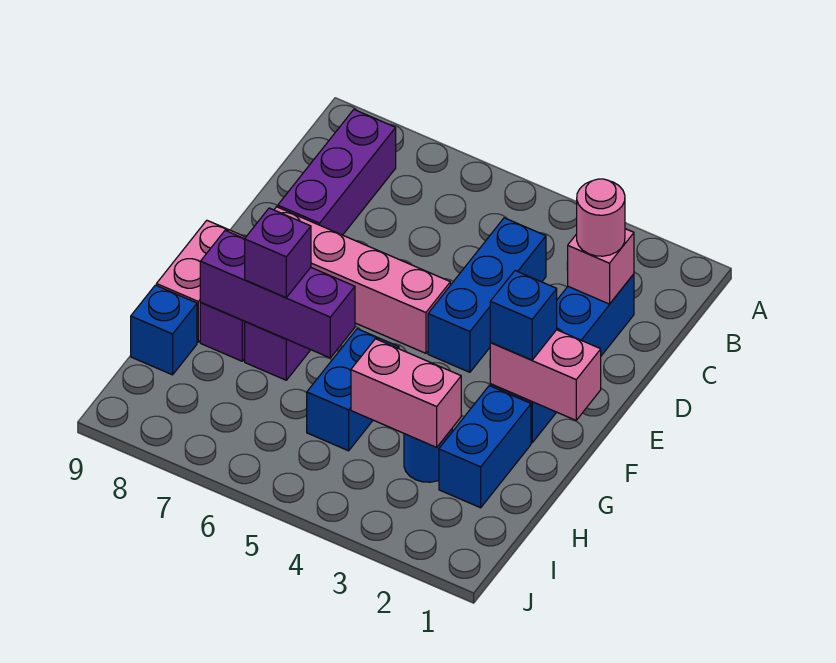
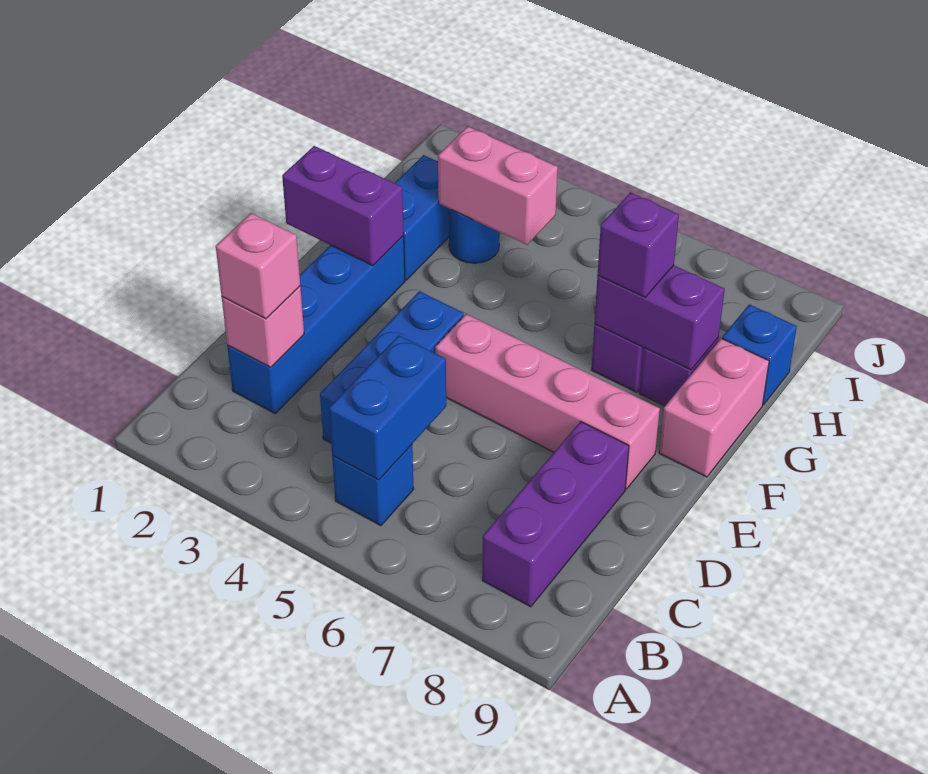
pink 1x1 round brick [577,179,625,256] -> pink 1x1 brick [216,213,300,319]
pink 1x2 brick [490,330,601,420] -> purple 1x2 brick [282,146,404,265]
blue 1x1 brick [490,271,557,360] -> blue 1x1 brick moved to [332,445,414,526]
blue 1x2 brick [307,329,399,451] -> blue 1x2 brick moved to [329,335,446,480]
purple 1x3 brick [200,230,355,358] -> purple 1x2 brick [594,265,725,370]

